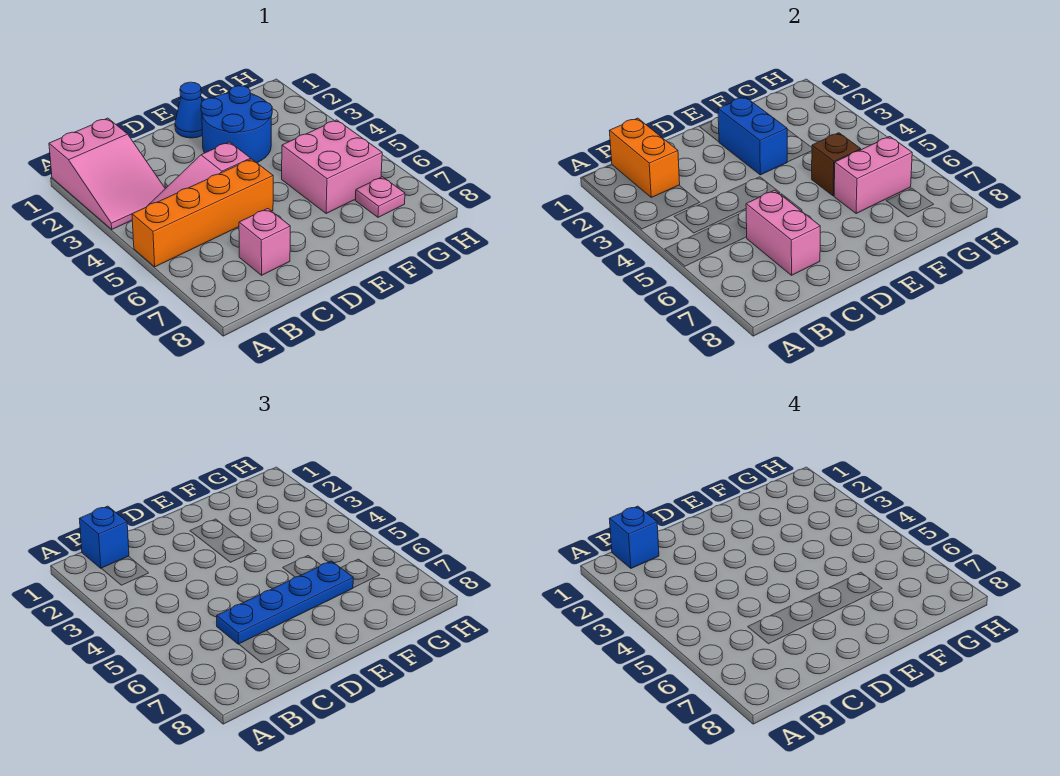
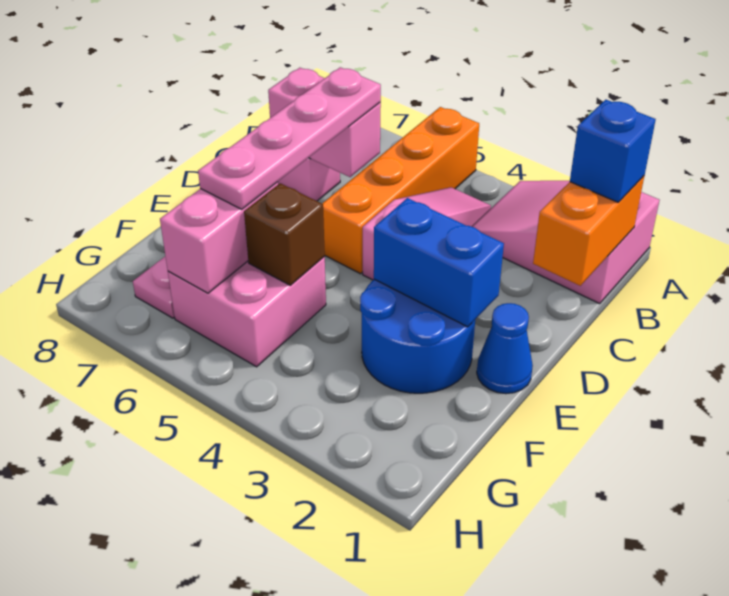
orange 1x2 brick [610,118,680,197] -> orange 1x2 brick turned to [533,176,644,286]
blue 1x1 brick [610,506,659,568] -> none
blue 1x4 plate [217,561,353,644] -> pink 1x4 plate [198,67,381,209]

